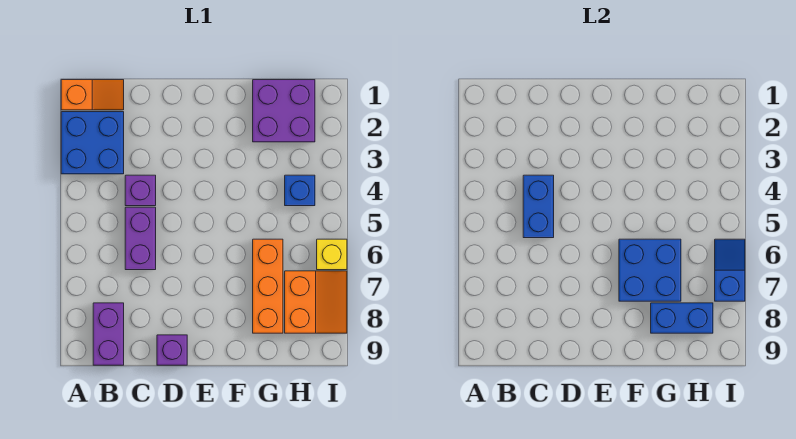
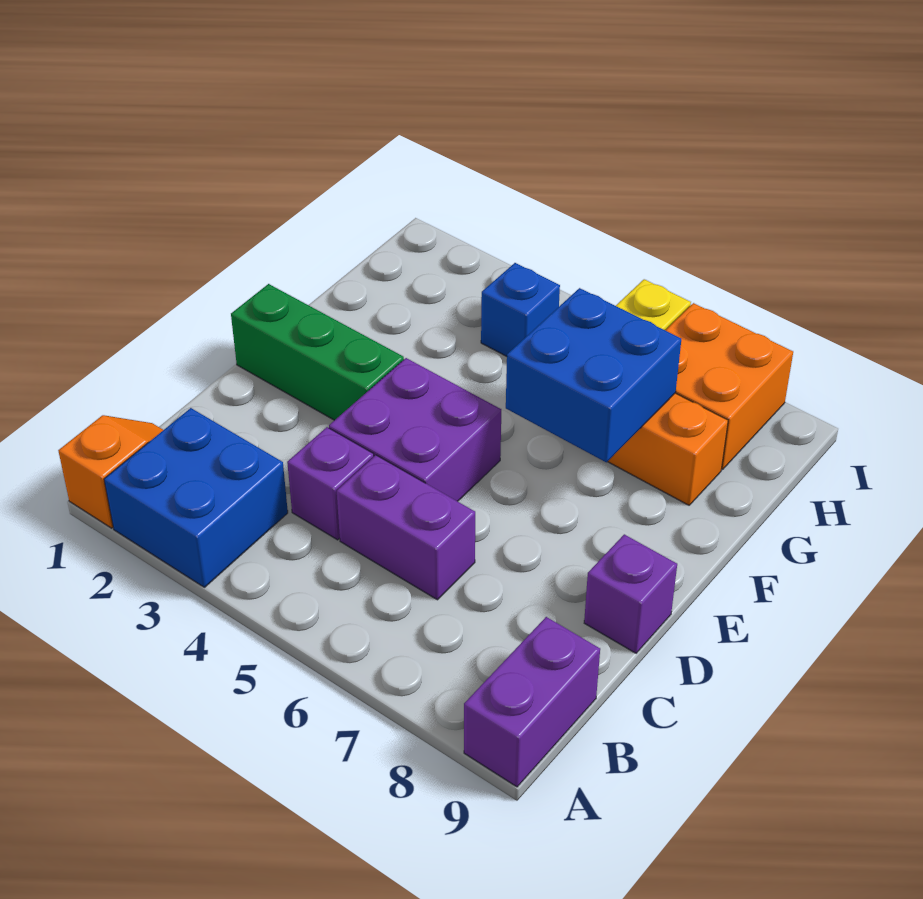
purple 1x2 brick [93,303,124,365] -> purple 1x2 brick turned to [464,617,600,787]
blue 1x2 brick [523,175,554,238] -> none
none -> green 1x3 brick [231,284,404,420]
purple 2x2 brick [253,80,315,142] -> purple 2x2 brick moved to [329,358,501,501]
blue 1x2 brick [651,303,713,333] -> none
orange 2x2 slope [285,271,347,333] -> orange 2x2 brick [666,303,793,469]
blue 1x2 slope [715,239,745,301] -> none

